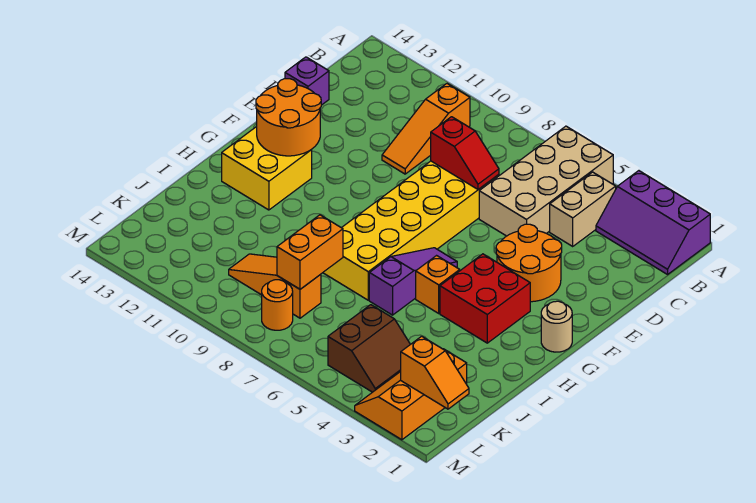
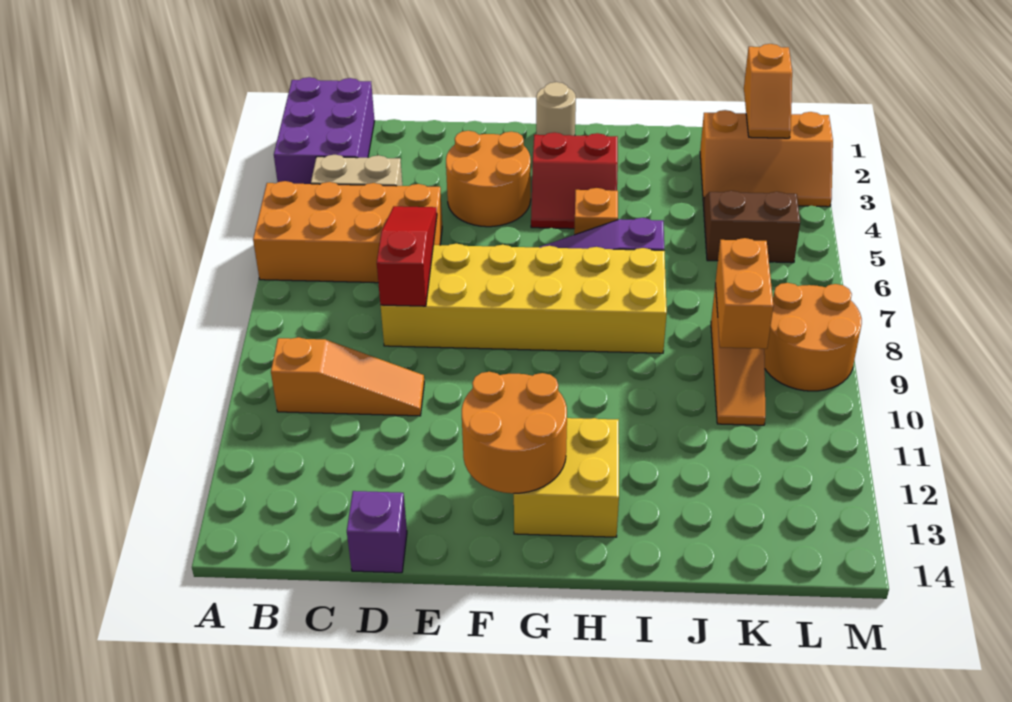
purple 2x3 slope [596,171,710,274] -> purple 2x3 brick [274,77,375,184]
tan 2x4 brick [479,126,613,236] -> orange 2x4 brick [253,181,442,283]
red 1x2 slope [431,117,499,189] -> red 1x3 slope [377,206,437,306]
red 2x2 brick [440,254,530,343] -> red 2x2 slope [531,132,618,229]
orange 1x2 brick [277,215,343,289] -> orange 1x2 brick turned to [715,238,773,349]
orange 1x2 slope [401,336,469,409] -> orange 1x2 slope turned to [744,44,792,138]
orange 1x1 round brick [262,280,293,330] -> orange 2x2 round brick [764,283,862,391]

